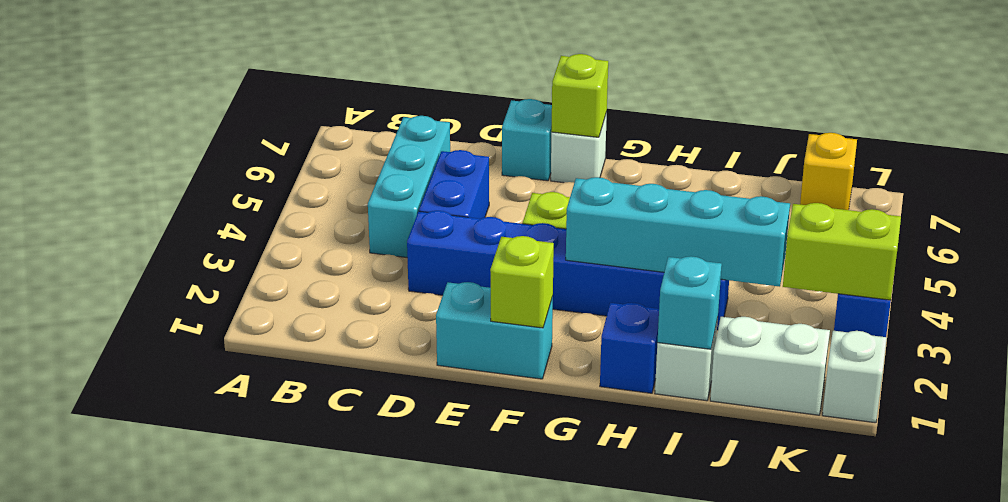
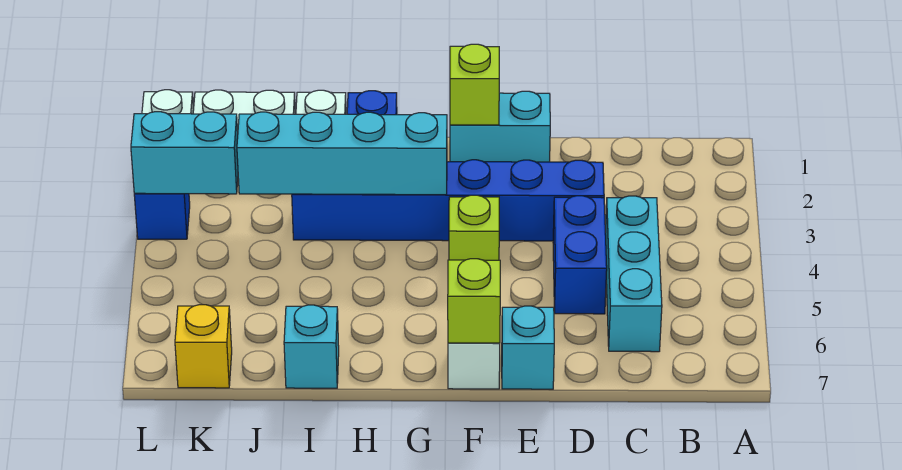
cyan 1x1 brick [657,256,722,349] -> cyan 1x1 brick moved to [284,305,339,388]
lime 1x2 brick [783,203,901,300] -> cyan 1x2 brick [131,112,238,194]

